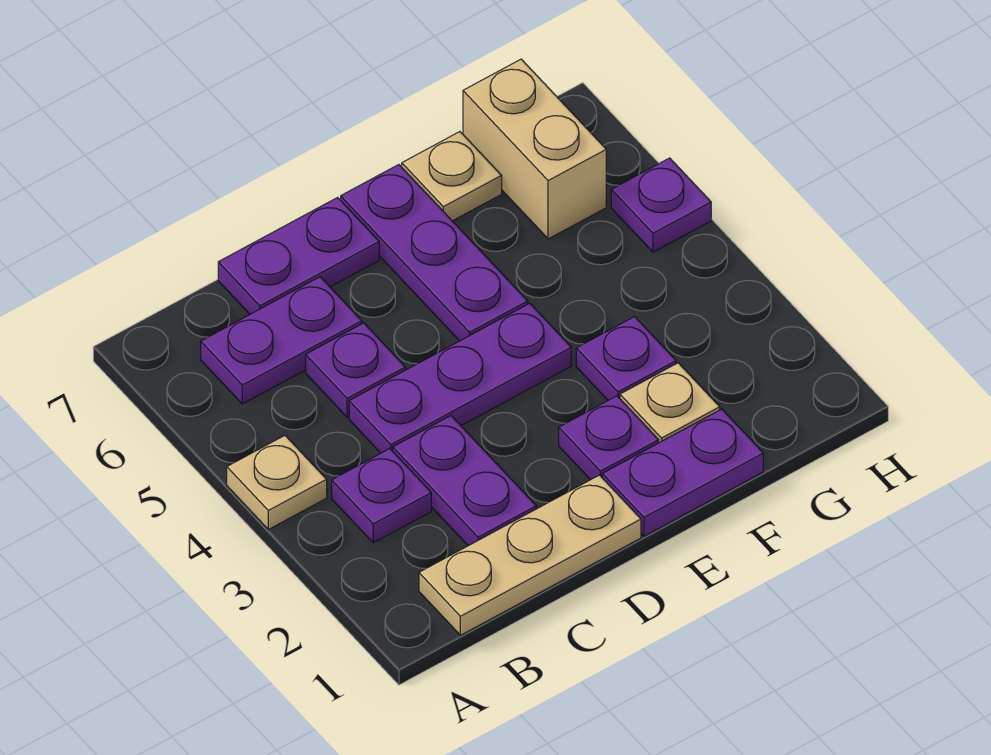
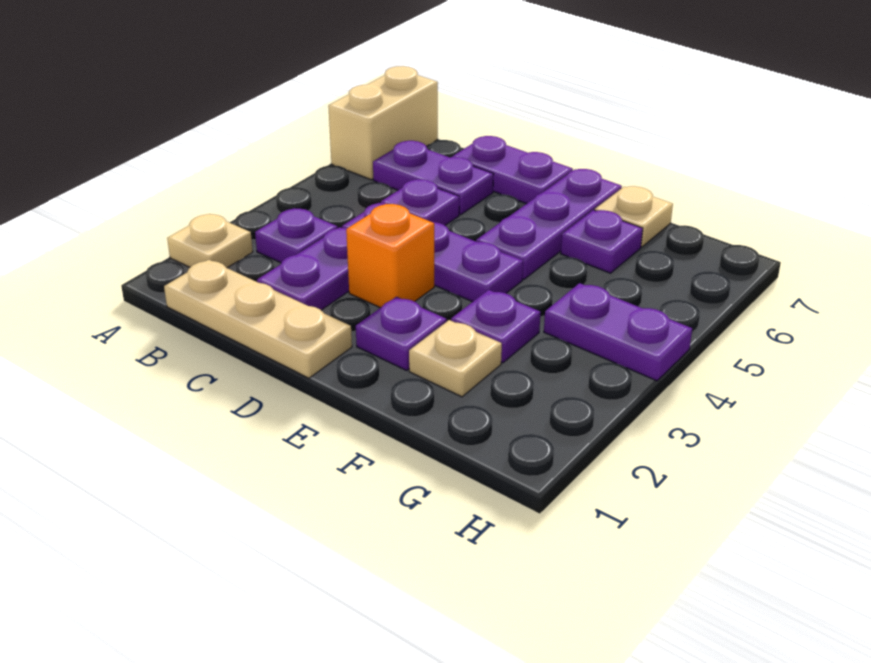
tan 1x1 plate [227,436,327,529] -> tan 1x1 plate moved to [167,214,253,268]
none -> orange 1x1 brick [346,204,434,308]
purple 1x2 plate [602,409,763,536] -> purple 1x2 plate moved to [544,283,692,381]
tan 1x2 brick [463,59,606,239] -> tan 1x2 brick moved to [328,66,438,180]
purple 1x1 plate [611,158,711,252] -> purple 1x1 plate moved to [561,210,643,273]

